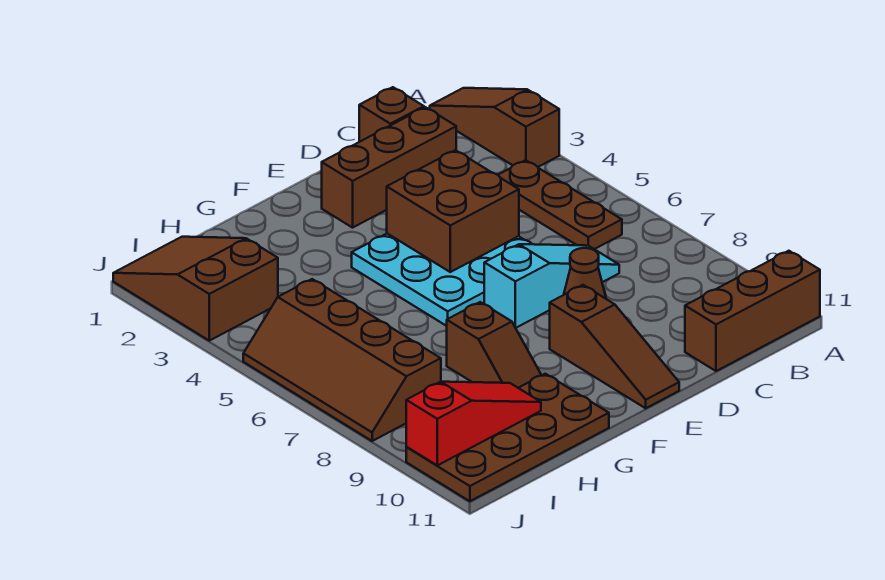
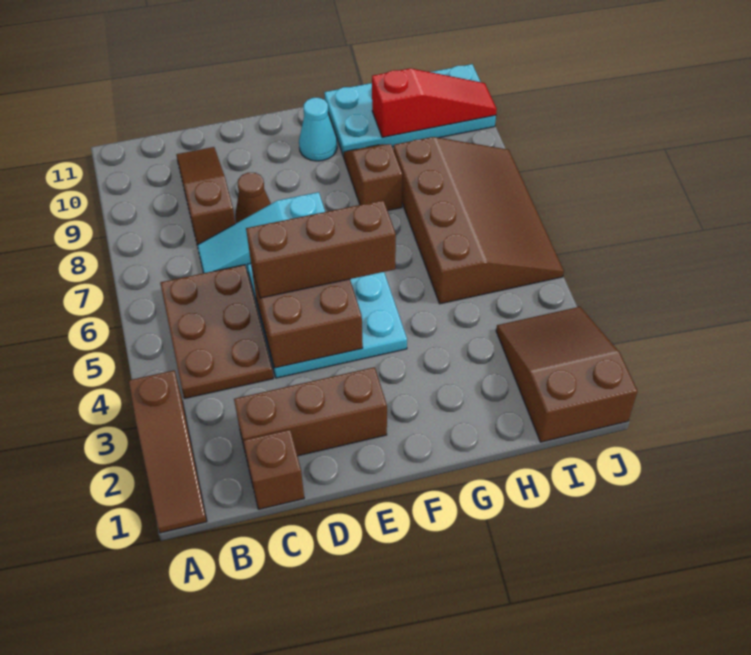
brown 1x3 brick [685,251,820,371] -> brown 1x3 brick moved to [246,200,396,298]
brown 1x3 plate [498,160,622,249] -> brown 2x3 plate [160,265,273,398]
brown 1x3 slope [550,285,679,408] -> brown 1x3 slope moved to [176,147,235,245]
none -> cyan 1x1 cone [299,98,337,161]
brown 2x4 plate [406,374,609,501] -> cyan 2x4 plate [324,64,496,156]
red 1x3 slope [406,382,541,465] -> red 1x3 slope turned to [372,68,497,138]
brown 2x3 slope [113,237,278,341] -> brown 2x3 slope turned to [496,307,637,442]
brown 2x4 slope [243,279,441,441] -> brown 3x4 slope [394,137,564,304]

